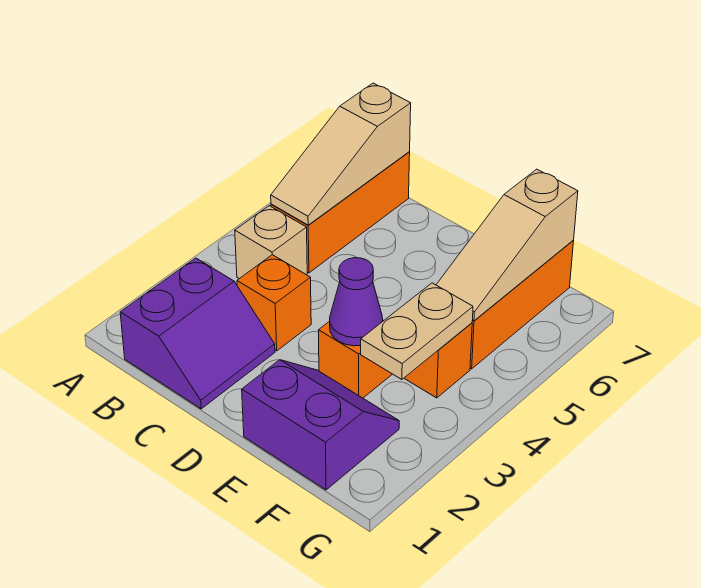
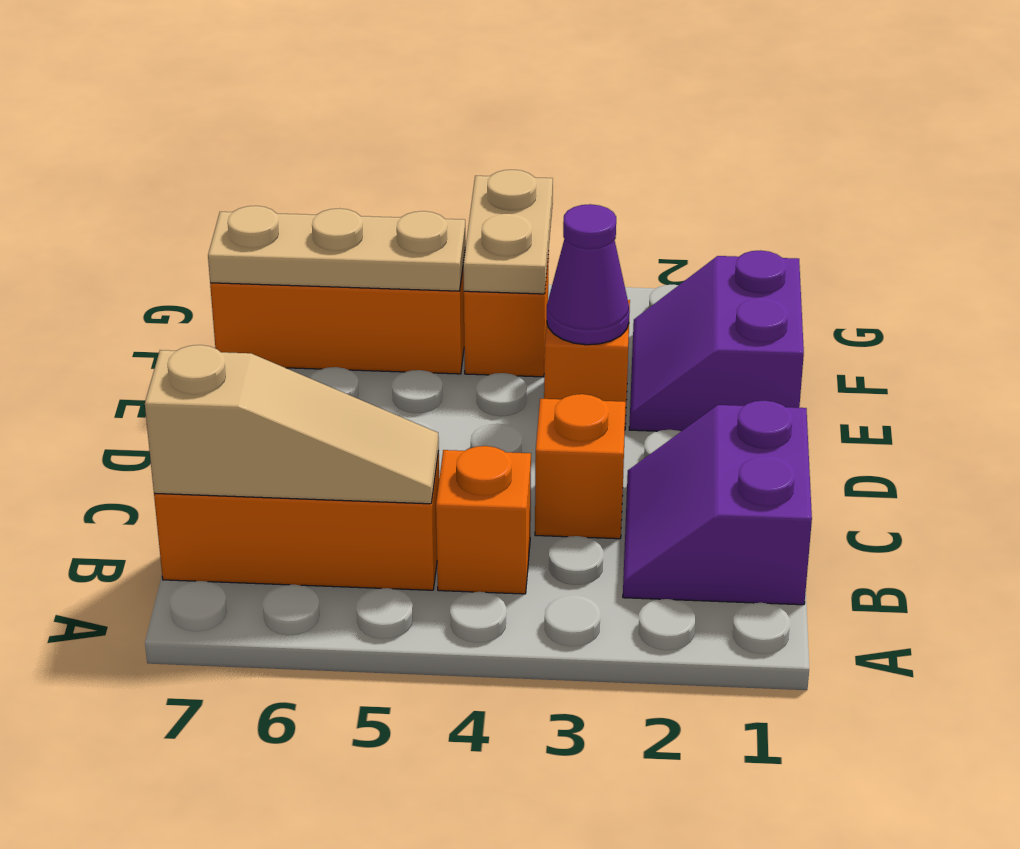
purple 2x2 slope [120,258,275,409] -> purple 2x2 slope turned to [623,400,812,605]
tan 1x1 brick [235,206,307,279] -> orange 1x1 brick [436,446,531,594]
tan 1x2 plate [361,283,473,379] -> tan 1x2 plate turned to [463,170,553,294]
tan 1x3 slope [436,169,578,321] -> tan 1x3 plate [208,206,466,291]

